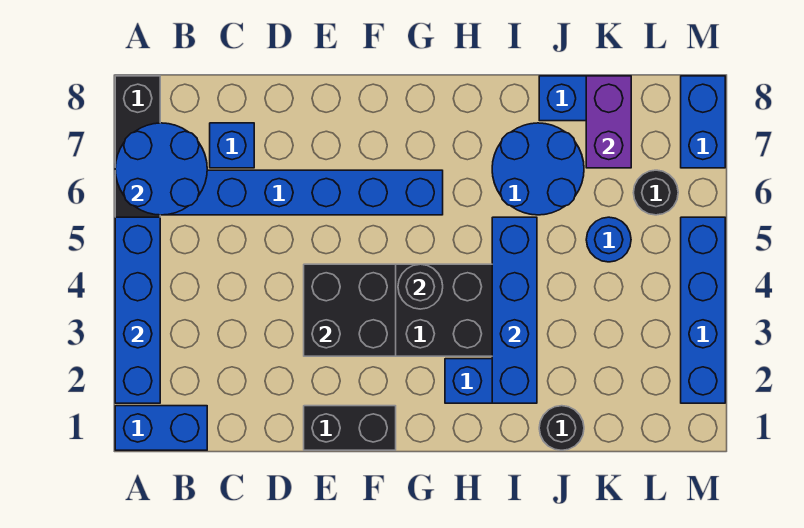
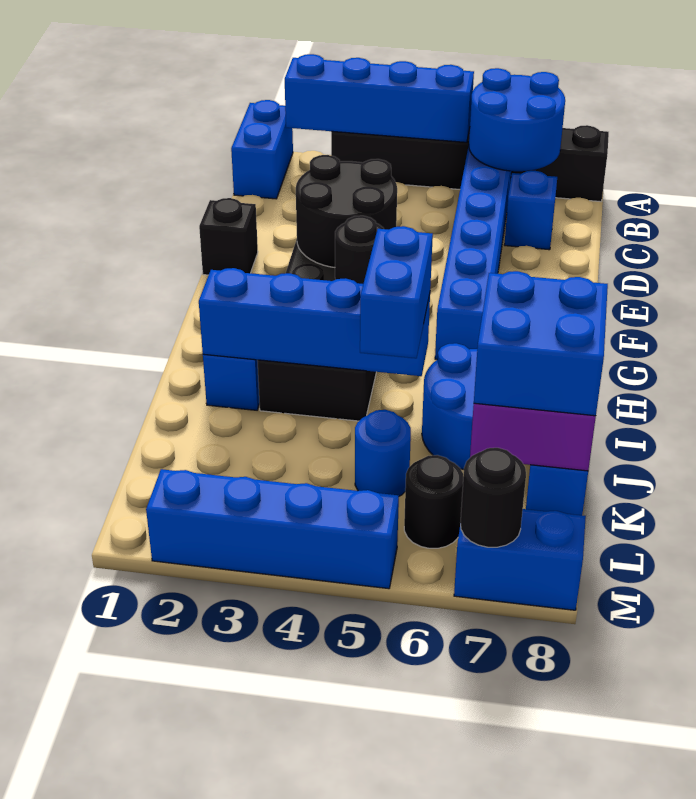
black 1x2 brick [304,406,396,450] -> black 1x1 brick [199,198,258,275]
black 2x2 brick [304,264,396,356] -> black 2x2 round brick [296,155,397,267]
none -> blue 1x2 brick [360,226,433,358]
black 1x1 round brick [539,406,584,450] -> black 1x1 round brick moved to [461,448,526,547]
none -> blue 2x2 brick [474,271,608,416]

